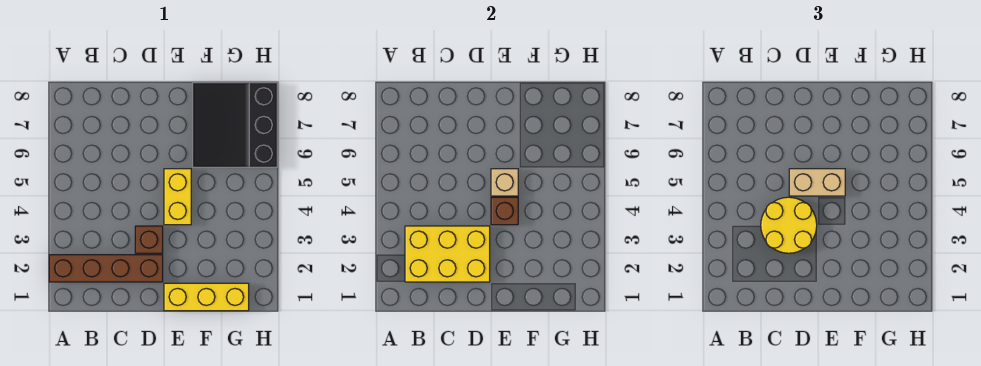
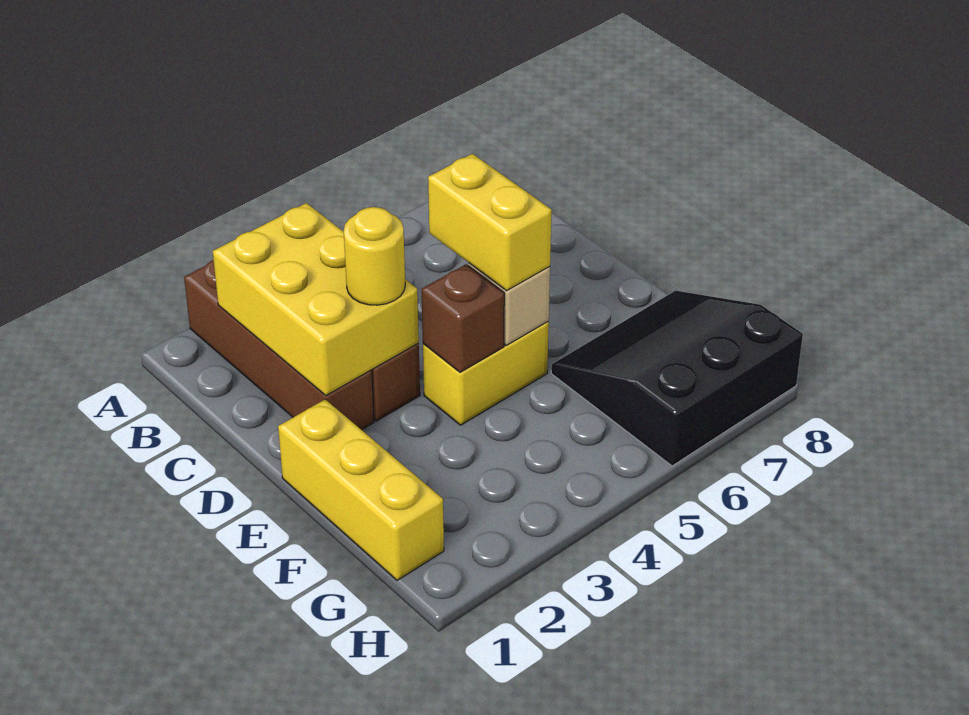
yellow 2x2 round brick [761,197,817,253] -> yellow 1x1 round brick [344,207,405,305]
tan 1x2 brick [789,169,845,196] -> yellow 1x2 brick [428,154,552,291]

